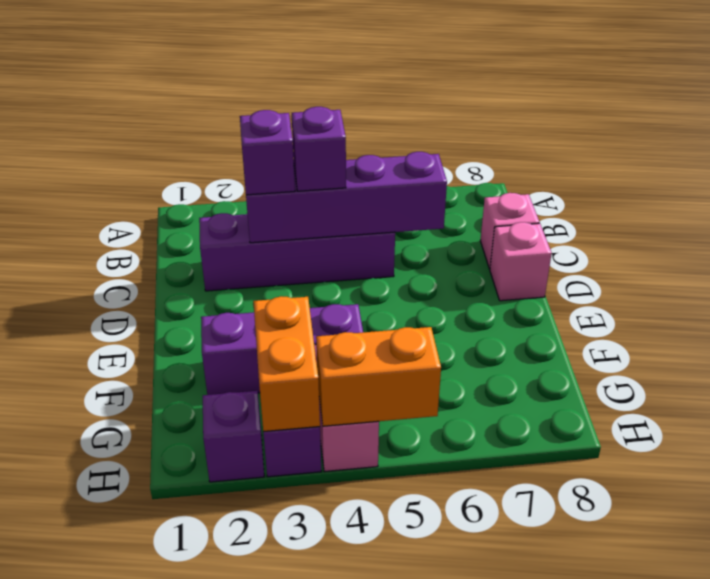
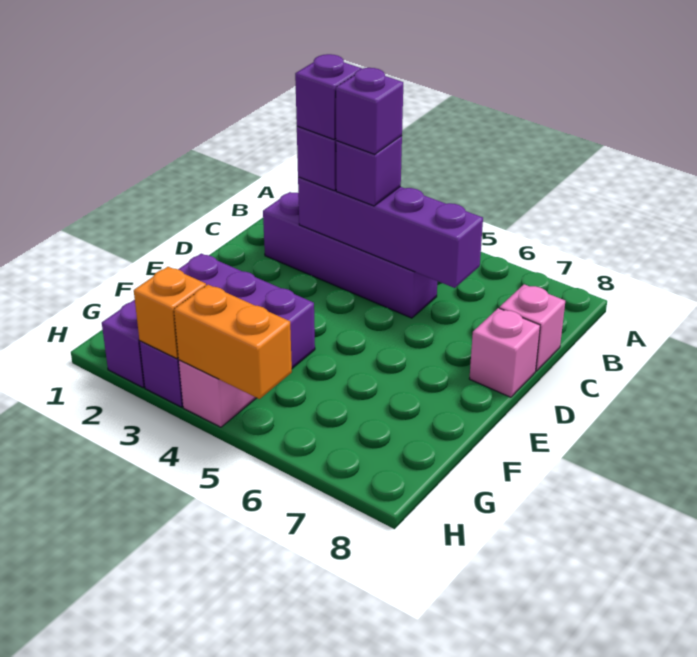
none -> purple 1x1 brick [295,54,362,139]
none -> purple 1x1 brick [336,68,403,154]
orange 1x2 brick [253,296,320,432] -> orange 1x1 brick [134,267,206,358]

